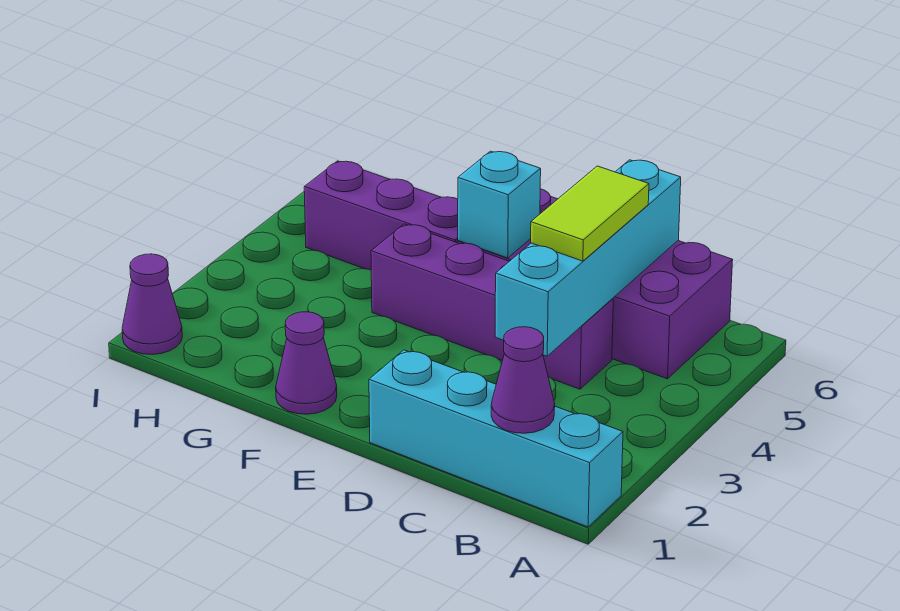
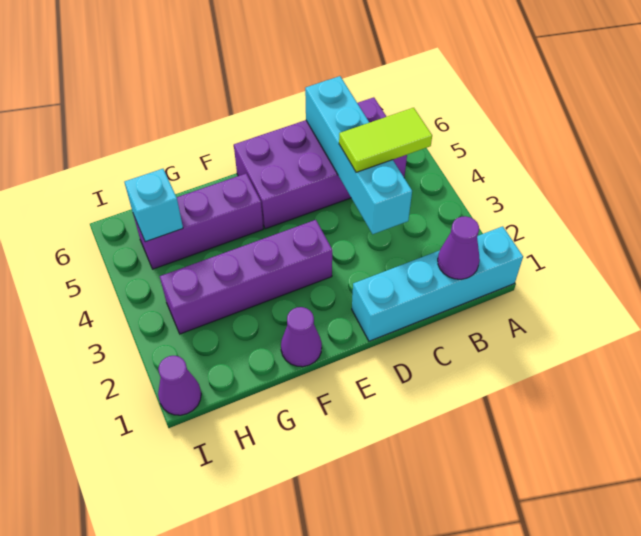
purple 1x4 brick [371,224,613,389] -> purple 1x4 brick moved to [160,220,332,334]
lime 1x2 tile [531,166,649,261] -> lime 1x2 tile turned to [339,108,432,172]
cyan 1x1 brick [458,151,541,258] -> cyan 1x1 brick moved to [124,169,183,242]

